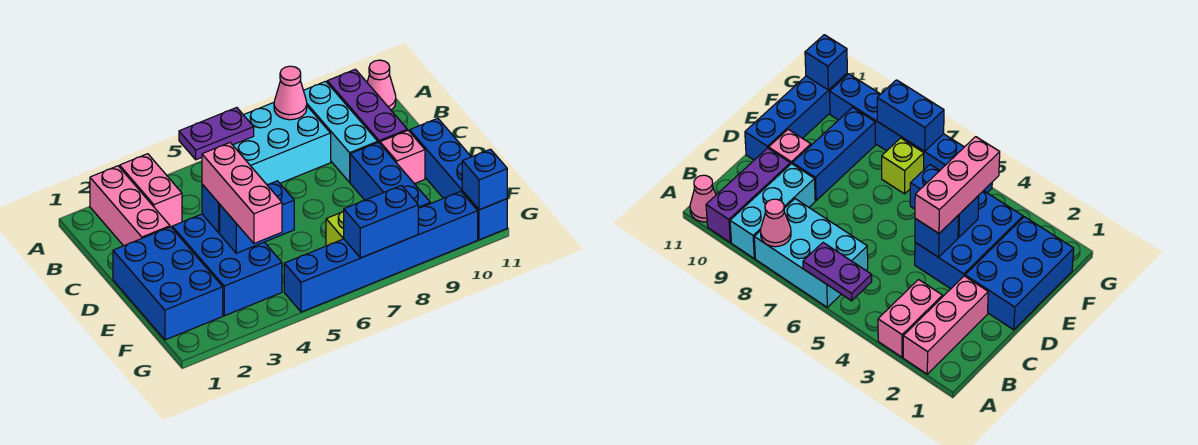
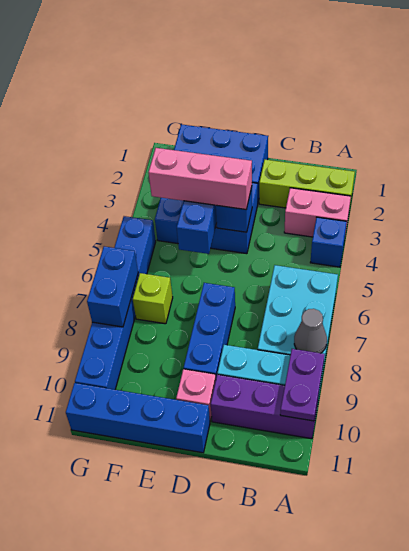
pink 1x3 brick [90,166,170,246] -> lime 1x3 brick [259,160,355,210]
purple 1x2 plate [179,108,254,160] -> purple 1x2 plate moved to [280,349,325,421]
pink 1x1 cone [274,66,307,120] -> grey 1x1 cone [294,309,327,353]
pink 1x1 cone [367,60,396,110] -> none
blue 1x3 brick [350,142,430,209] -> blue 1x3 brick turned to [184,283,235,377]
blue 1x1 brick [462,149,507,210] -> blue 1x1 brick moved to [310,217,347,267]

